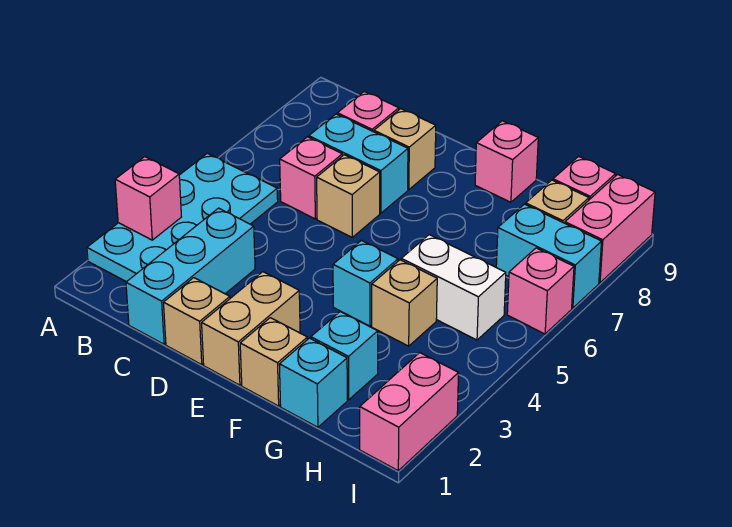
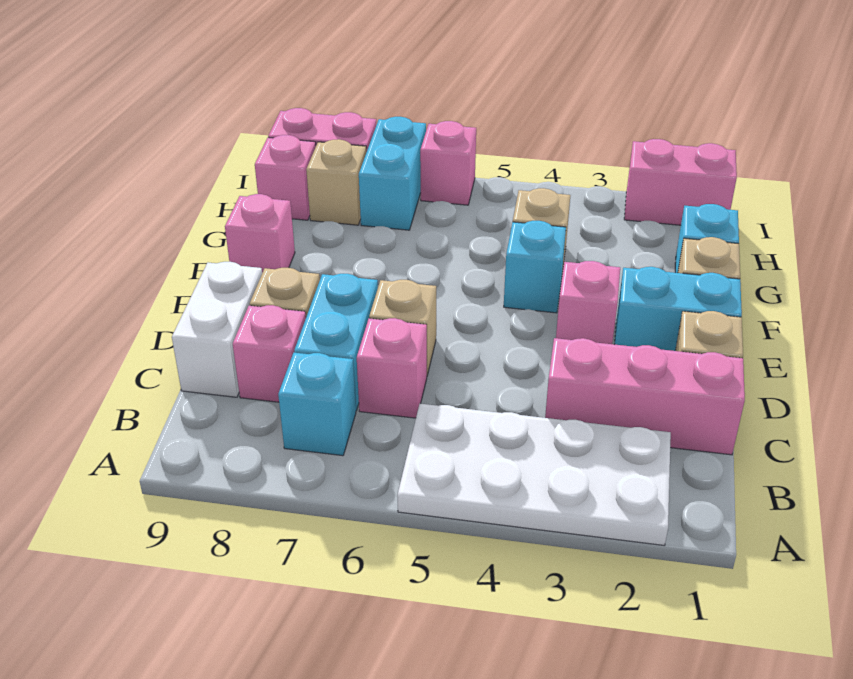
cyan 2x4 plate [87,153,278,282] -> white 2x4 plate [397,404,671,546]
pink 1x1 brick [115,157,181,240] -> pink 1x1 brick moved to [556,261,620,344]
cyan 1x3 brick [126,208,255,344] -> pink 1x3 brick [545,338,745,455]
tan 1x2 brick [202,272,300,385] -> cyan 1x2 brick [614,267,742,351]
cyan 1x1 brick [311,311,378,400] -> cyan 1x1 brick moved to [278,353,356,456]
white 1x2 brick [401,235,506,340] -> white 1x2 brick moved to [172,262,262,397]

